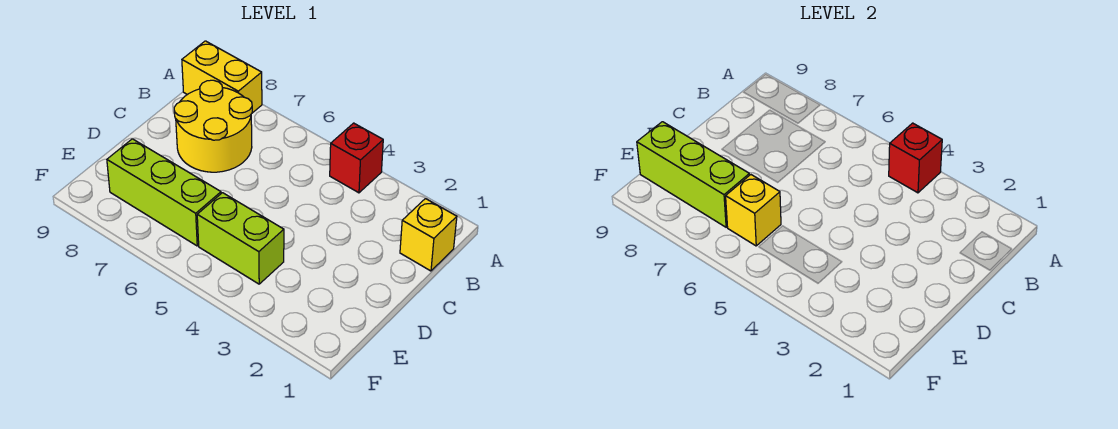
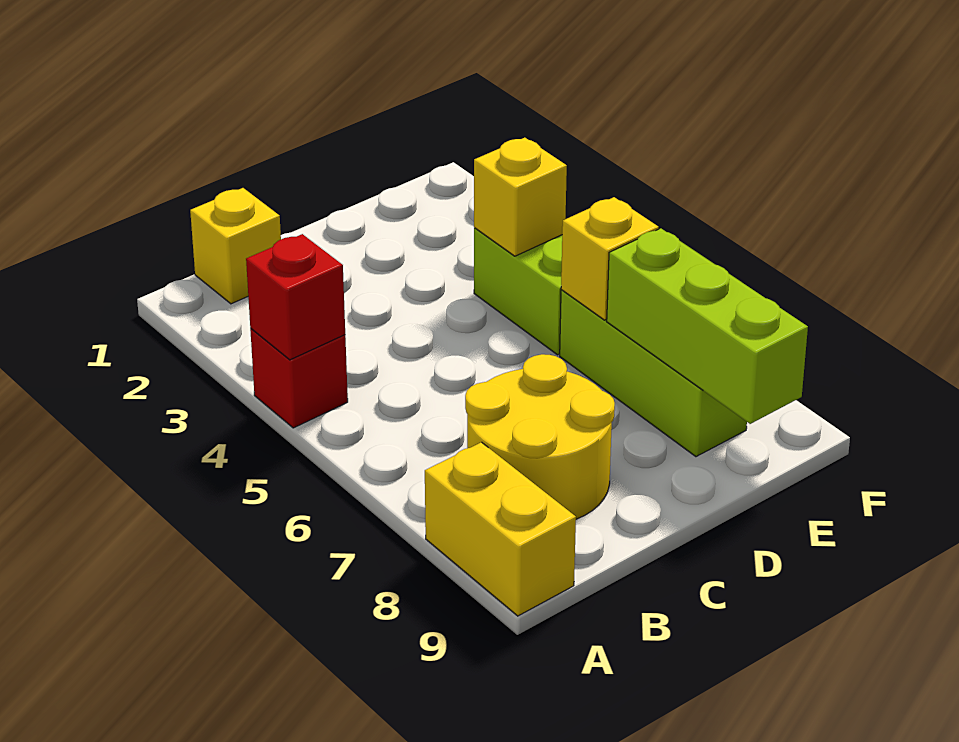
none -> yellow 1x1 brick [474,138,567,256]

